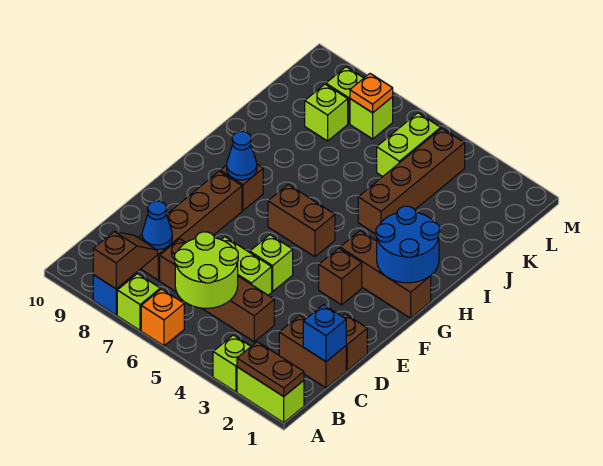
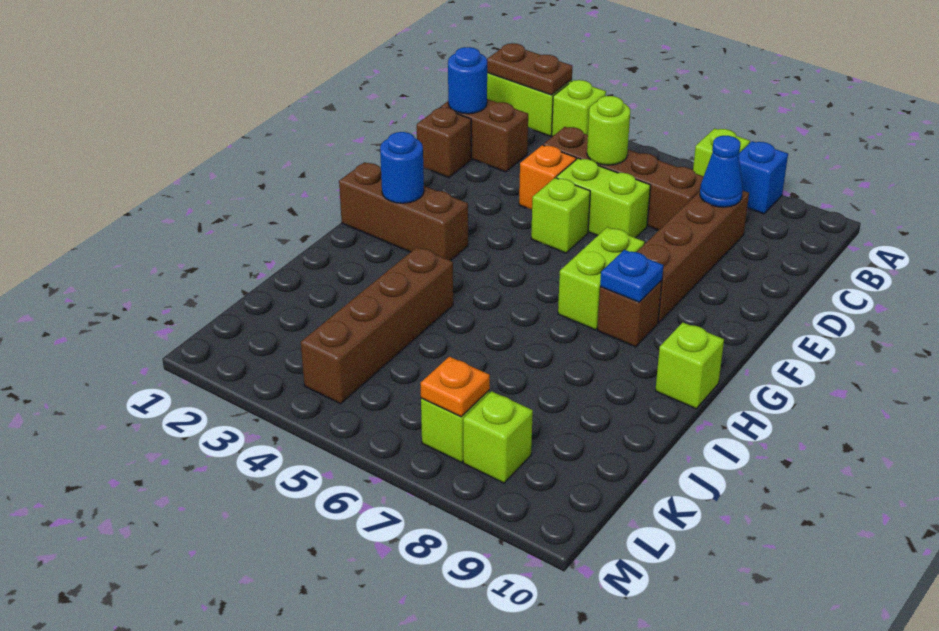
orange 1x1 brick [141,289,184,346] -> orange 1x1 brick moved to [519,145,576,209]
brown 1x2 slope [93,232,157,289] -> none
lime 2x2 round brick [175,232,238,308] -> lime 1x1 round brick [587,96,630,165]
blue 1x1 brick [303,305,346,362] -> blue 1x1 round brick [448,47,487,114]
brown 1x1 brick [319,248,362,305] -> none
blue 2x2 round brick [376,206,440,283] -> blue 1x1 round brick [380,132,424,203]
brown 1x2 brick [268,185,335,257] -> none
blue 1x1 cone [227,131,257,180] -> blue 1x1 plate [600,250,663,302]
lime 1x2 brick [377,113,441,176] -> lime 1x2 brick moved to [558,227,645,330]
lime 1x1 brick [305,84,348,141] -> lime 1x1 brick moved to [655,322,724,409]

